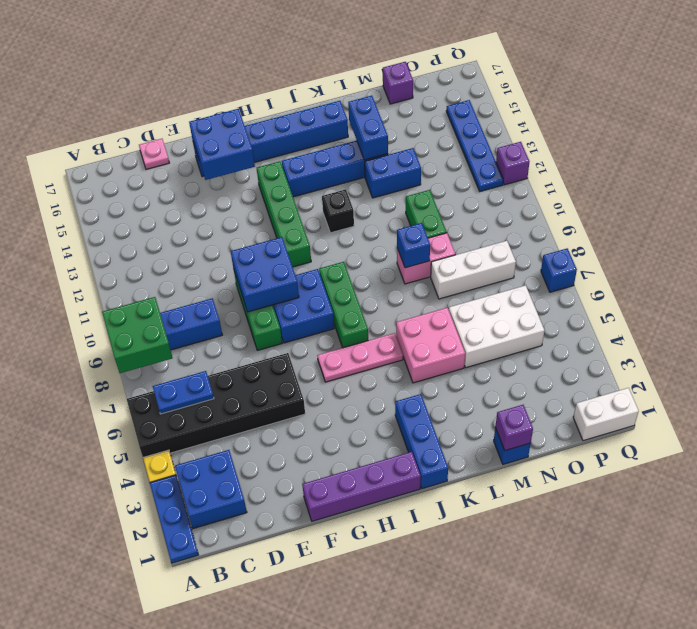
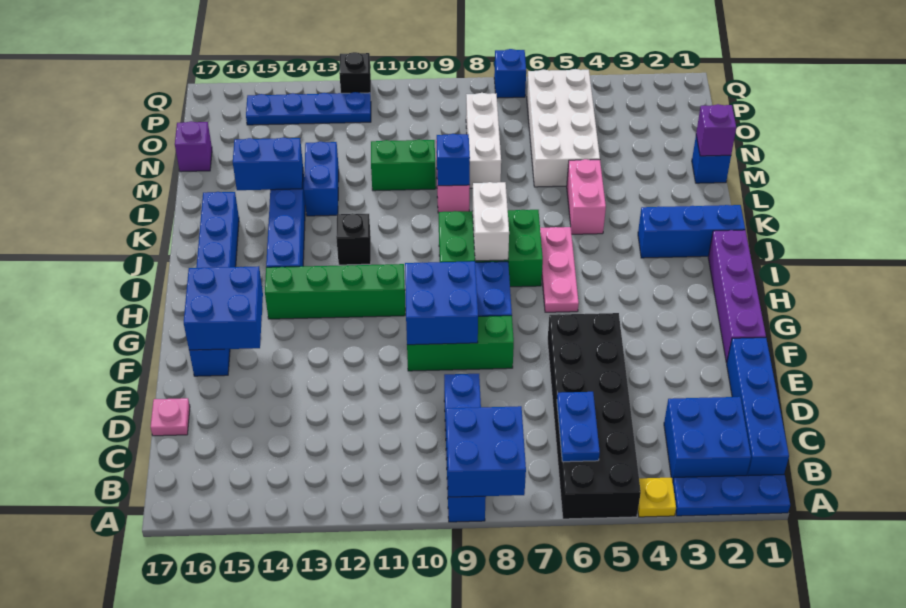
green 2x2 brick [102,297,172,373] -> blue 2x2 brick [446,406,526,497]
none -> blue 1x4 brick [727,338,789,476]
green 1x3 brick [319,262,368,348] -> green 2x3 brick [439,210,543,287]
pink 2x2 brick [396,308,465,383] -> pink 1x2 brick [567,159,606,234]
white 2x3 brick [449,285,545,368] -> white 2x4 brick [527,69,600,187]
white 1x2 brick [573,388,639,441] -> white 1x2 brick moved to [472,182,509,261]
purple 1x1 brick [496,142,530,185] -> black 1x1 brick [339,52,371,95]

